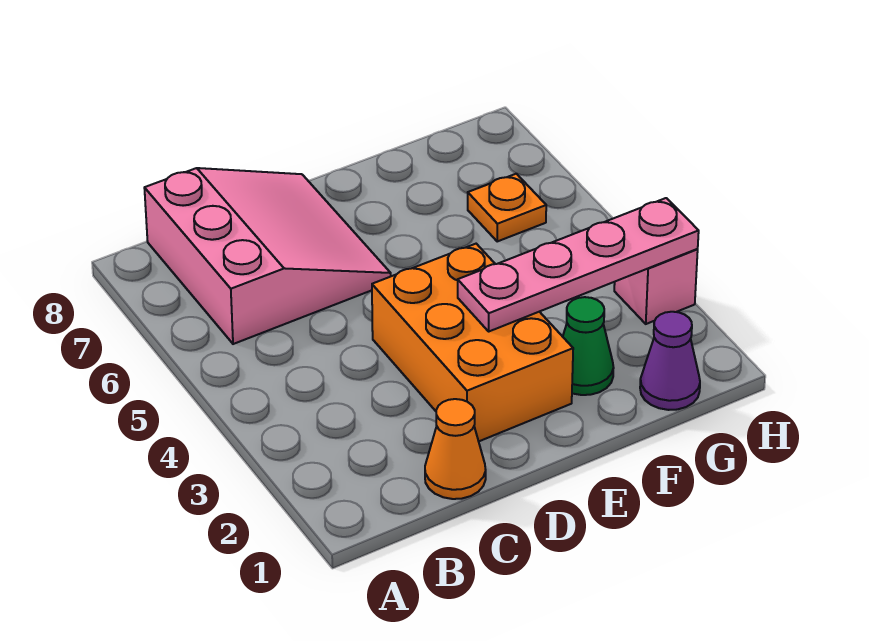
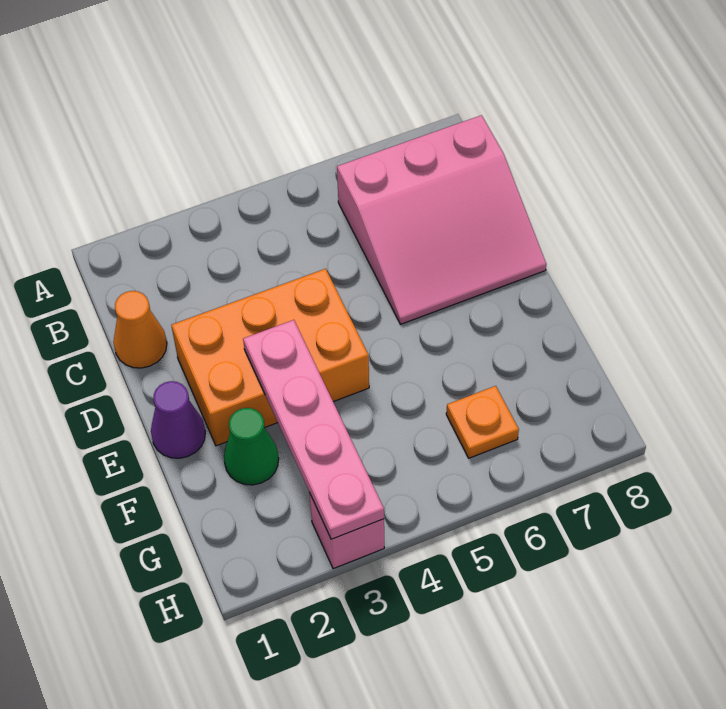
purple 1x1 cone [640,312,700,410] -> purple 1x1 cone moved to [151,381,205,458]

